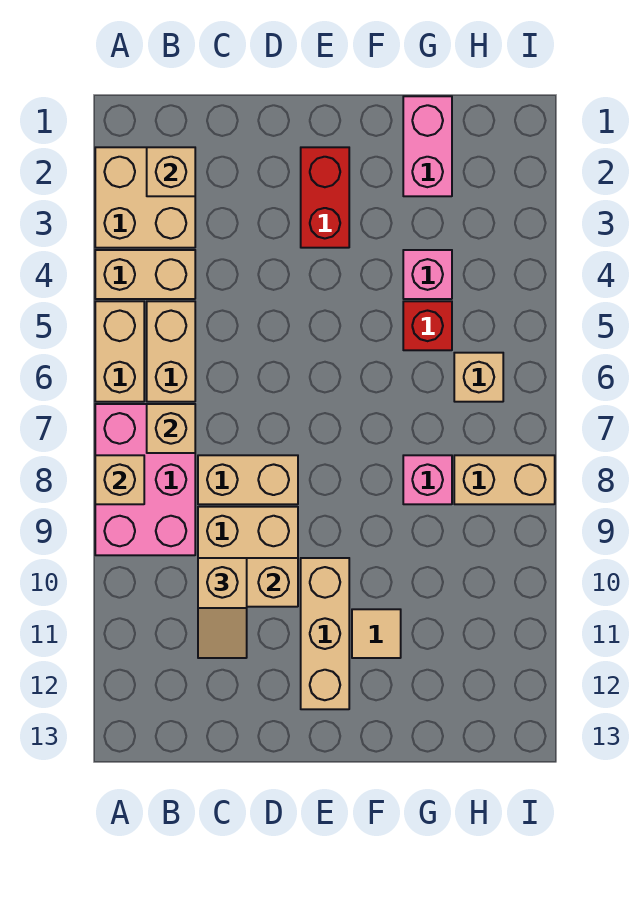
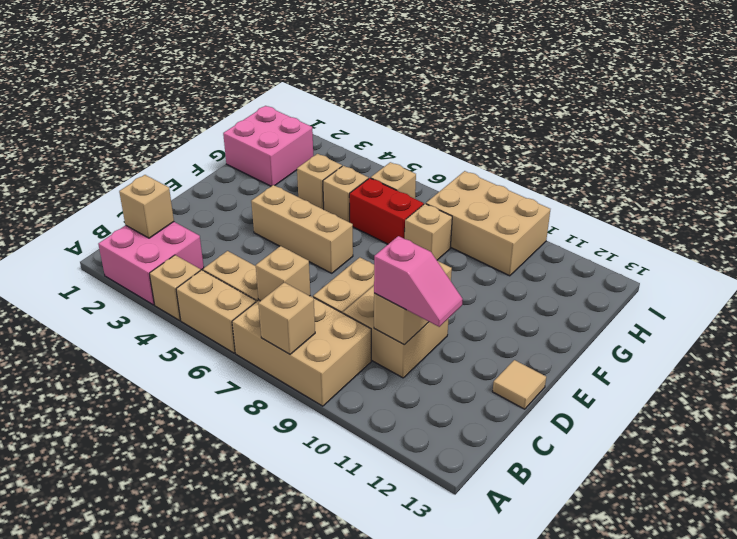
tan 2x2 brick [95,147,195,248] -> pink 2x2 brick [98,222,204,305]
tan 1x2 brick [95,250,195,299] -> tan 1x1 brick [149,255,200,320]
pink 2x3 brick [95,404,195,555] -> tan 2x3 brick [232,296,371,406]
tan 1x2 slope [198,558,247,658] -> pink 1x2 slope [374,236,463,327]
red 1x2 brick [301,147,349,248] -> red 1x2 brick moved to [349,178,424,244]
tan 1x3 brick [301,558,349,709] -> tan 1x3 brick moved to [251,185,353,273]
tan 1x1 tile [352,609,401,658] -> tan 1x1 tile moved to [493,360,546,409]
pink 1x2 brick [403,96,452,196] -> pink 2x2 brick [223,106,313,186]
pink 1x1 brick [403,250,452,299] -> tan 1x1 brick [297,154,342,209]
red 1x1 brick [403,301,452,350] -> tan 1x1 brick [323,166,368,222]
pink 1x1 brick [403,455,452,504] -> tan 1x1 brick [405,204,452,260]
tan 1x2 brick [454,455,555,504] -> tan 2x3 brick [426,171,550,276]

